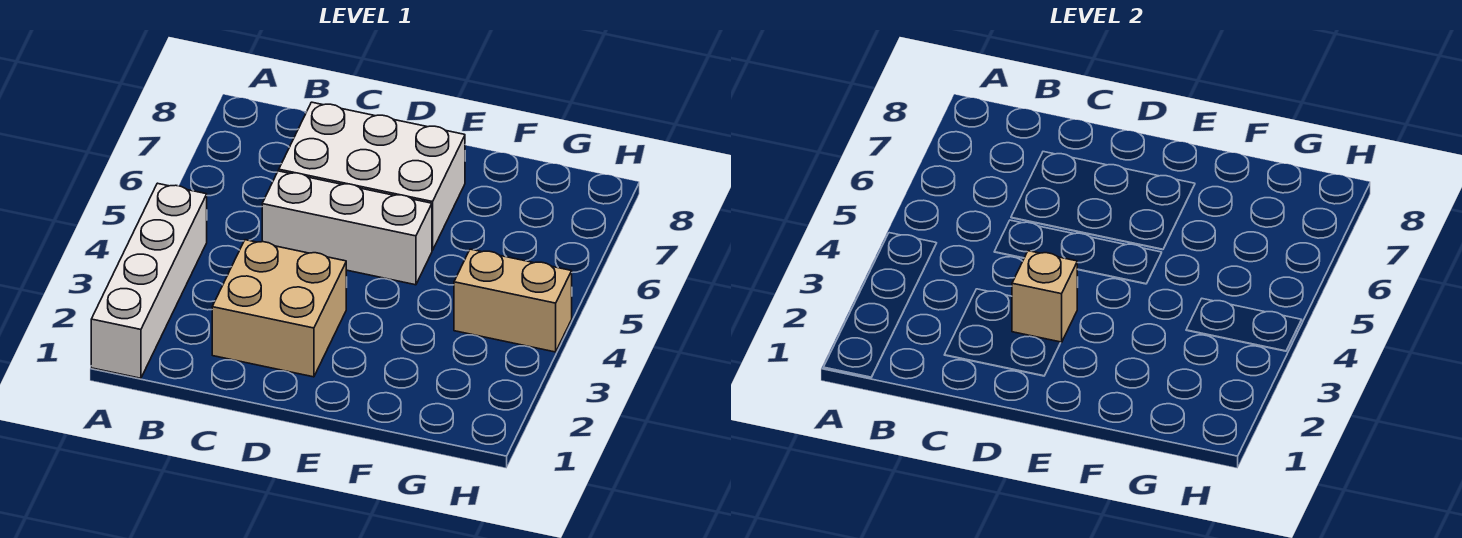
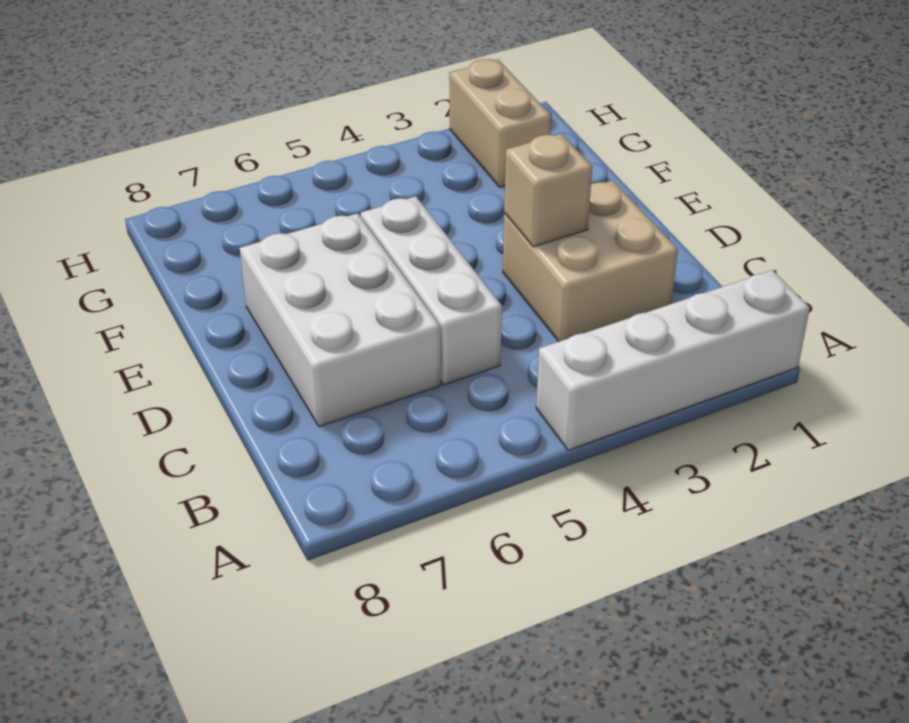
tan 1x2 brick [454,249,572,352] -> tan 1x2 brick moved to [449,59,551,187]

